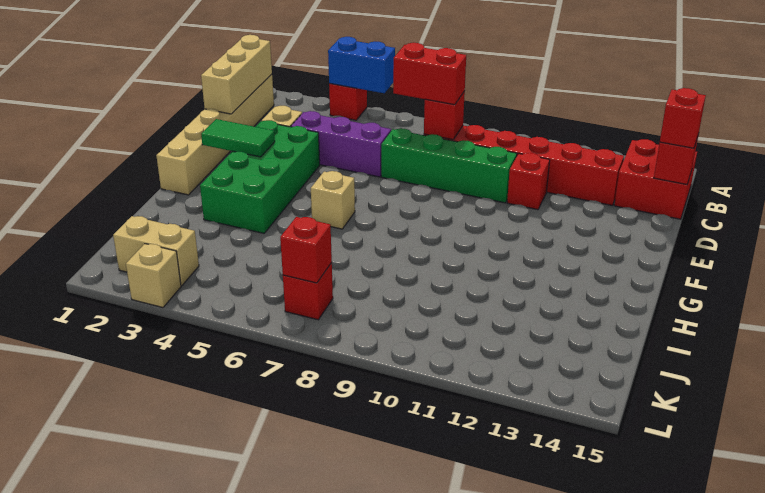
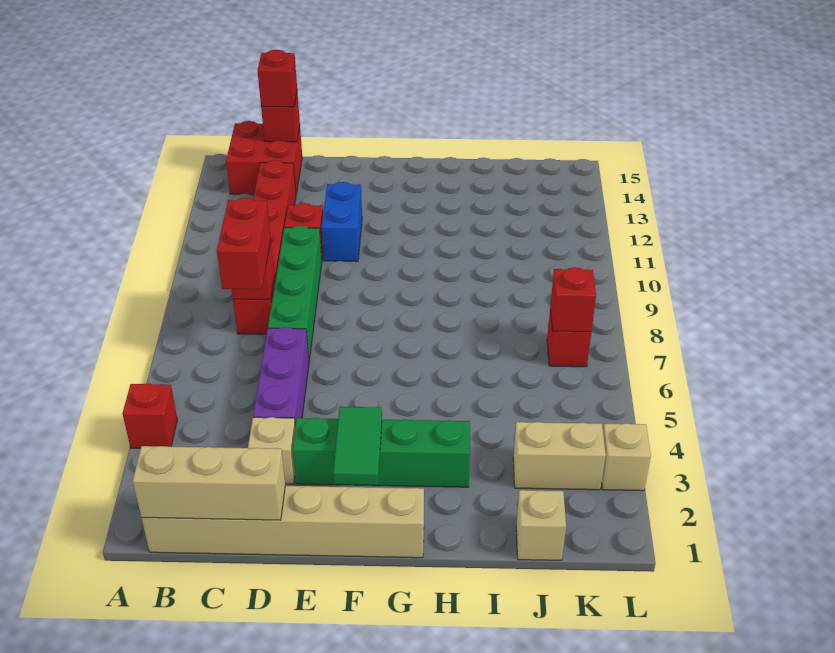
blue 1x2 brick [328,37,395,93] -> blue 1x2 brick moved to [322,182,362,262]
green 2x4 brick [200,120,320,233] -> green 1x4 brick [293,418,470,487]
tan 1x1 brick [311,171,355,229] -> tan 1x1 brick moved to [516,490,566,560]
tan 1x2 brick [113,216,199,286] -> tan 1x2 brick turned to [513,422,606,490]

